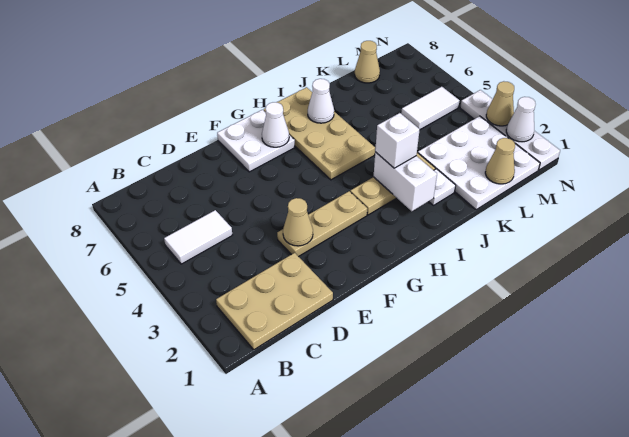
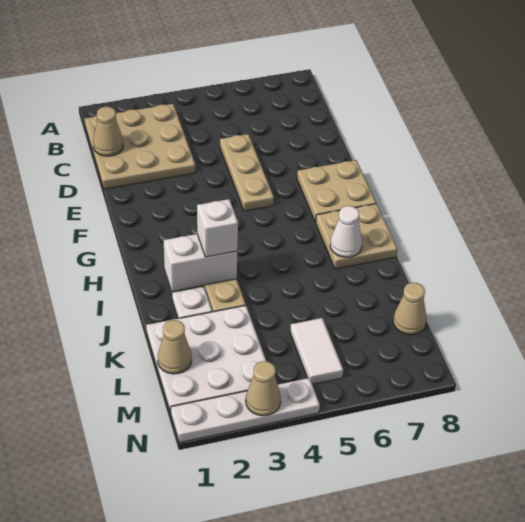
tan 2x3 plate [216,253,333,350] -> tan 3x3 plate [85,104,195,189]
white 1x2 tile [164,210,232,264] -> none
tan 1x3 plate [277,191,367,257] -> tan 1x3 plate moved to [220,134,274,211]
tan 1x1 cone [283,198,313,246] -> tan 1x1 cone moved to [93,107,123,156]
white 2x2 plate [217,110,295,172] -> tan 2x2 plate [297,160,376,222]
white 1x1 cone [262,102,289,147] -> none
tan 2x4 plate [264,87,375,180] -> tan 2x2 plate [316,204,397,269]
white 1x1 cone [506,97,536,142] -> none

